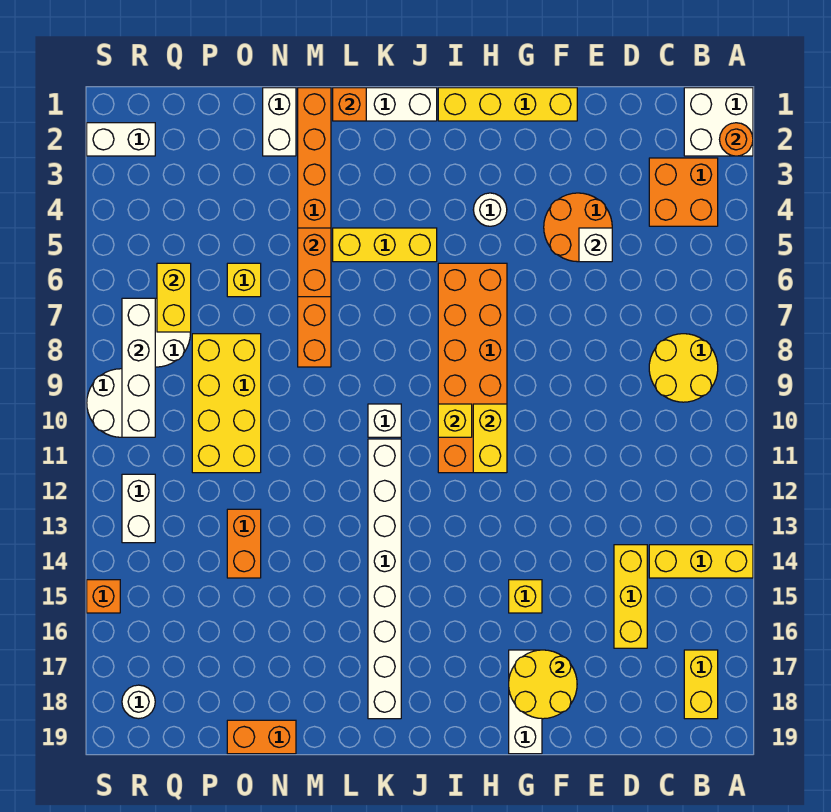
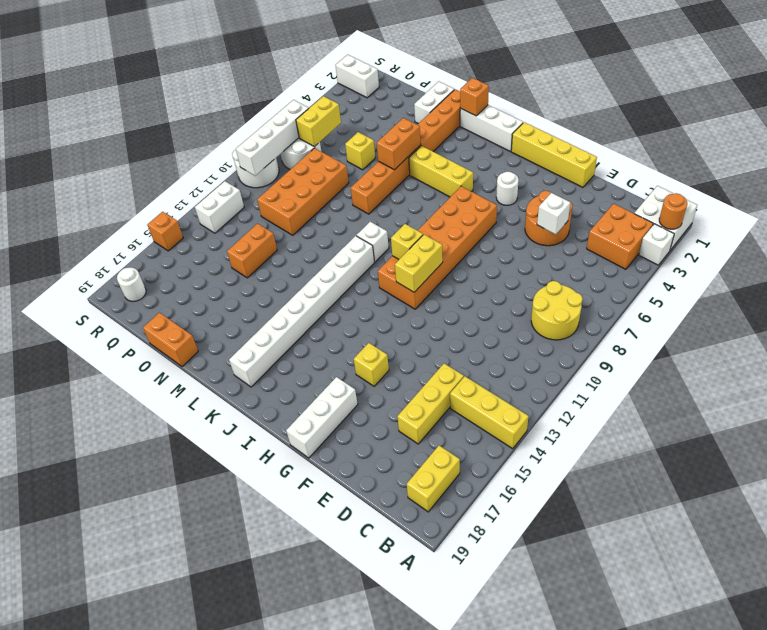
none -> white 1x1 brick [639,224,674,265]
yellow 2x2 round brick [509,650,577,719] -> none
yellow 2x4 brick [192,334,261,473] -> orange 2x4 brick [257,148,349,235]

